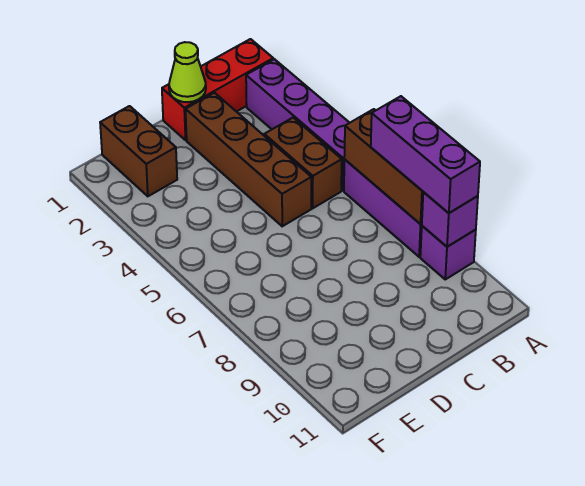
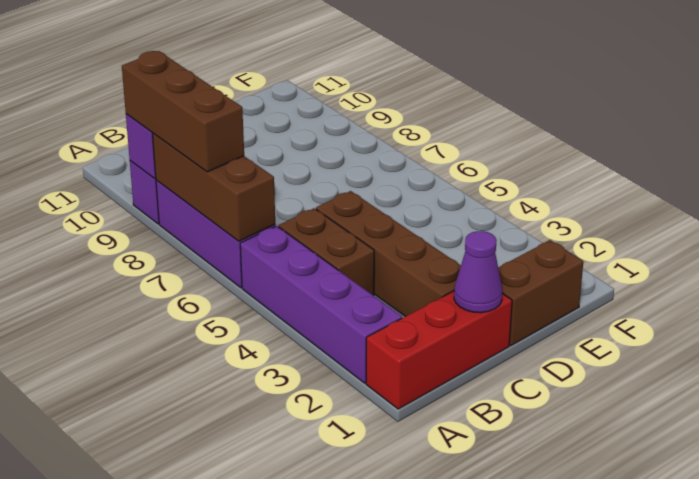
purple 1x3 brick [371,96,480,213] -> brown 1x3 brick [122,51,244,172]
lime 1x1 cone [169,42,206,102] -> purple 1x1 cone [454,231,502,313]
brown 1x2 brick [100,106,177,196] -> brown 1x2 brick turned to [498,240,583,346]

